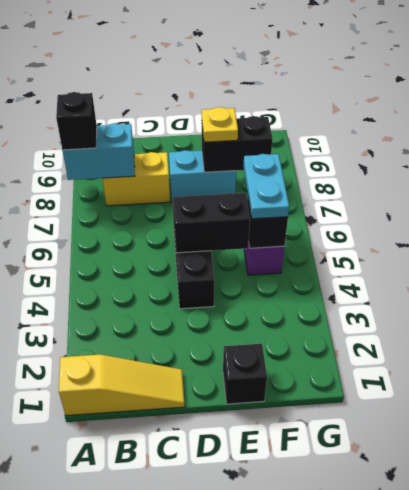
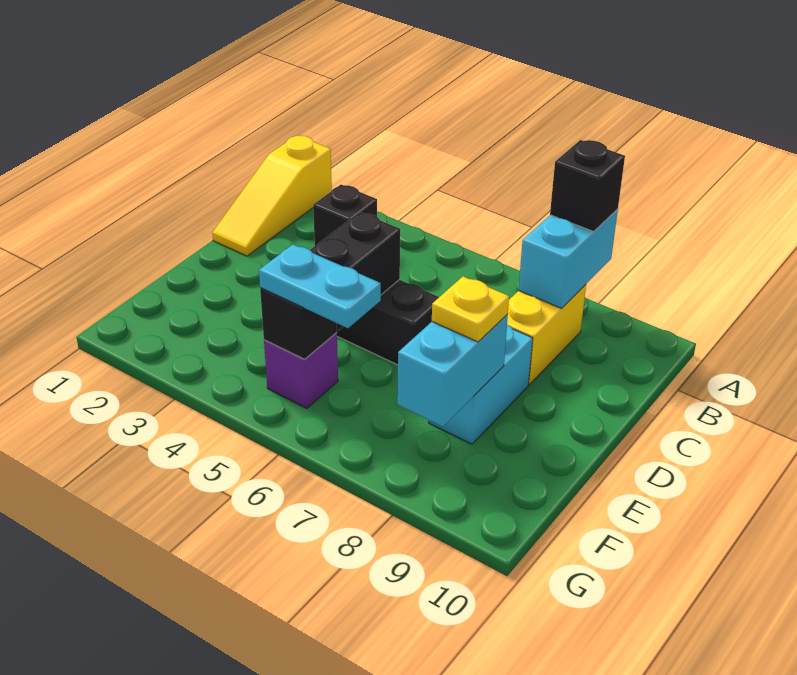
black 1x1 brick [223,344,267,404] -> black 1x1 brick moved to [313,185,377,246]
black 1x2 brick [202,116,273,172] -> cyan 1x2 brick [397,314,508,427]

